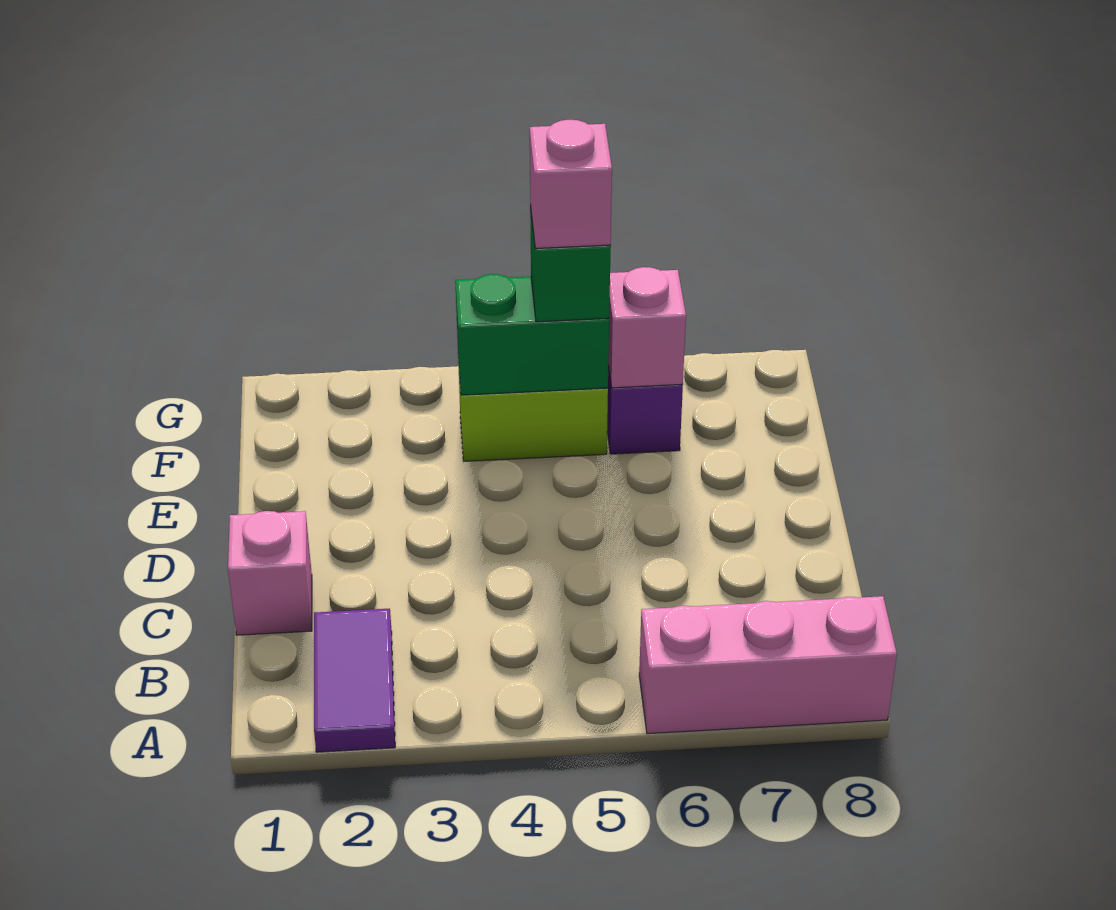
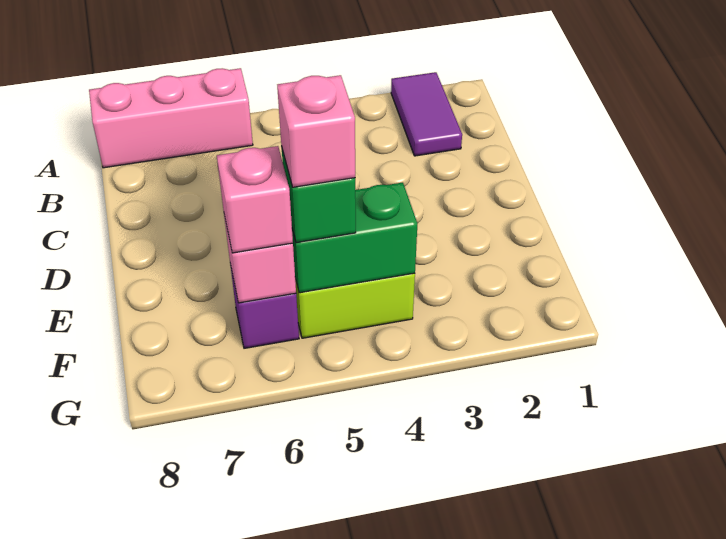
pink 1x1 brick [228,511,312,635] -> pink 1x1 brick moved to [217,146,293,253]

